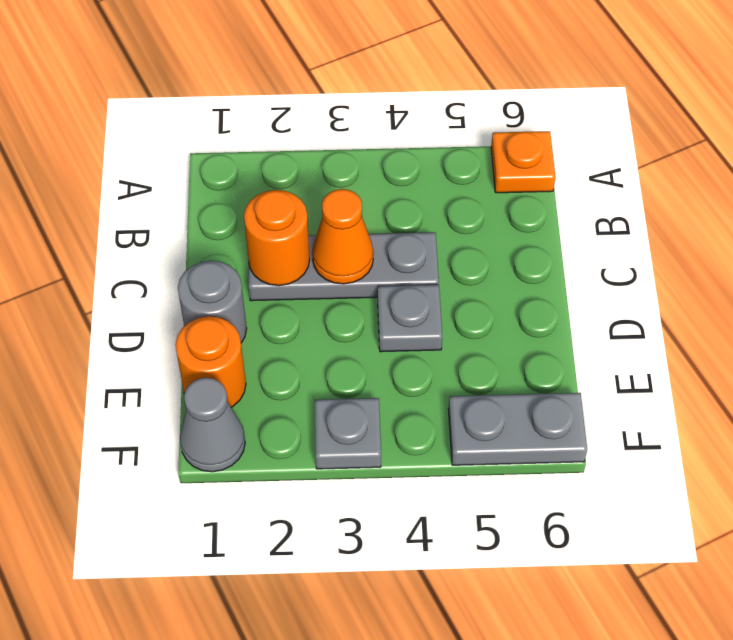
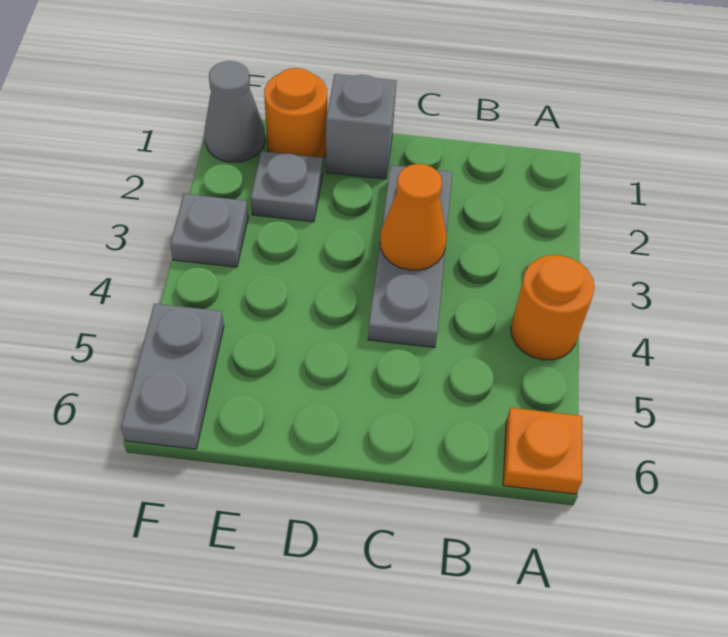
orange 1x1 round brick [244,190,310,286] -> orange 1x1 round brick moved to [511,255,595,360]
grey 1x1 round brick [178,261,247,343] -> grey 1x1 brick [326,74,396,179]
grey 1x1 plate [378,285,442,352] -> grey 1x1 plate moved to [251,151,323,222]

